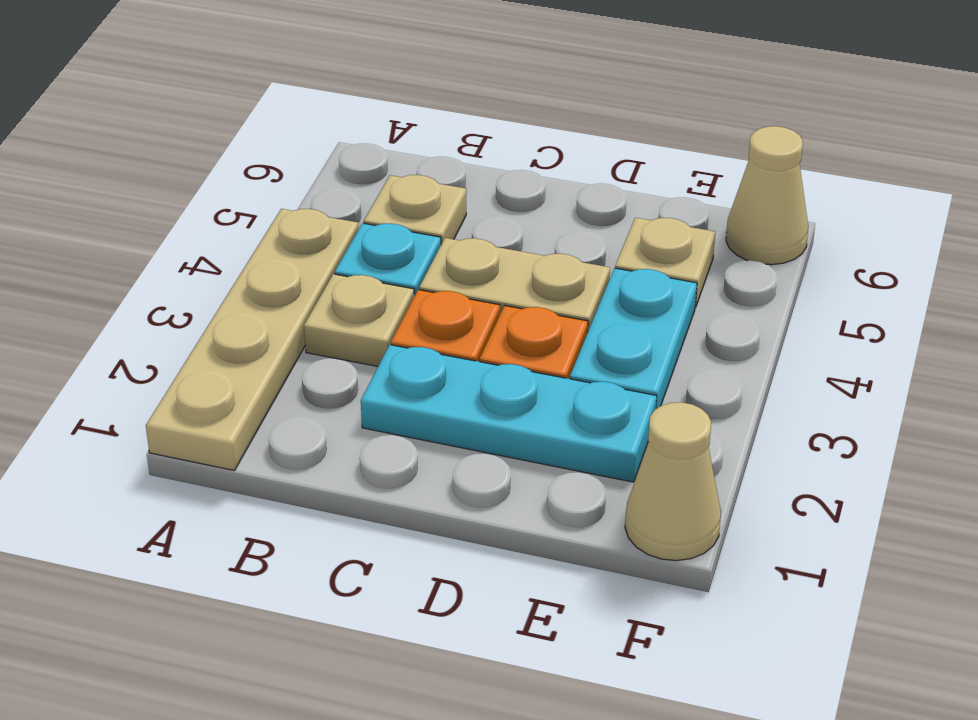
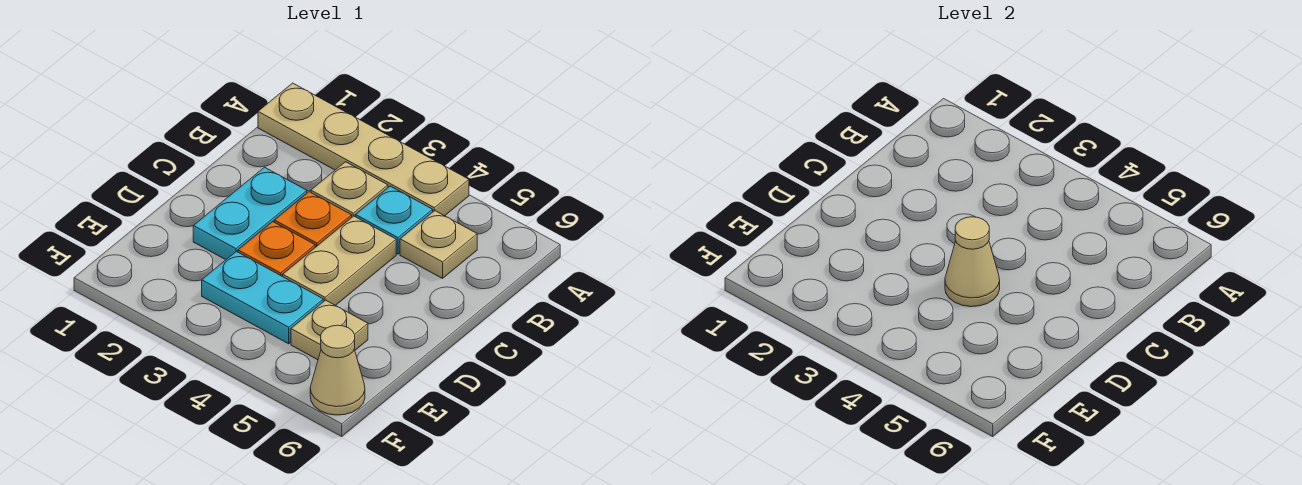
cyan 1x3 plate [361,345,656,482] -> cyan 1x2 plate [193,167,307,260]
tan 1x1 cone [625,402,721,561] -> tan 1x1 cone moved to [945,217,1000,307]

